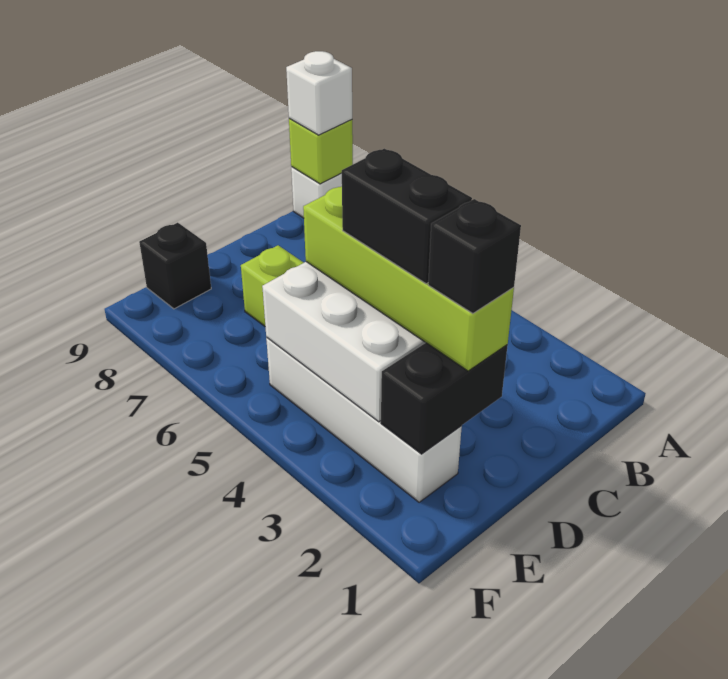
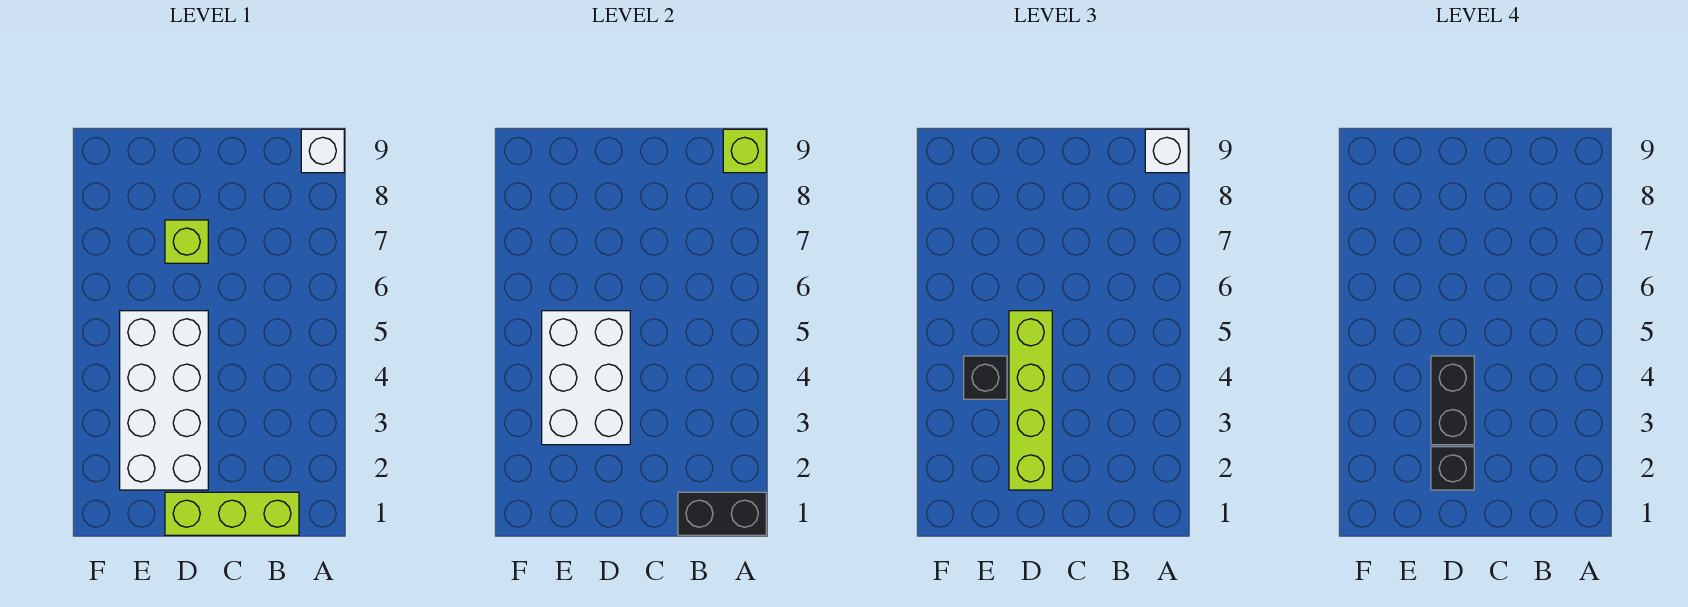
none -> lime 1x3 brick [165,492,299,535]
black 1x2 brick [381,343,508,454] -> black 1x2 brick moved to [678,492,766,535]
white 1x4 brick [266,338,462,502] -> white 2x4 brick [120,311,208,490]
black 1x1 brick [139,223,211,309] -> black 1x1 brick moved to [964,356,1007,399]

